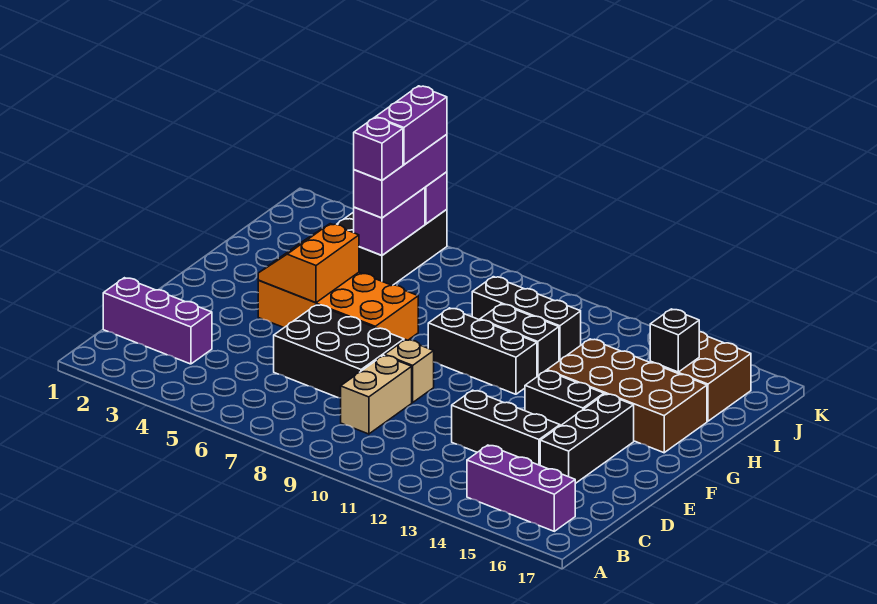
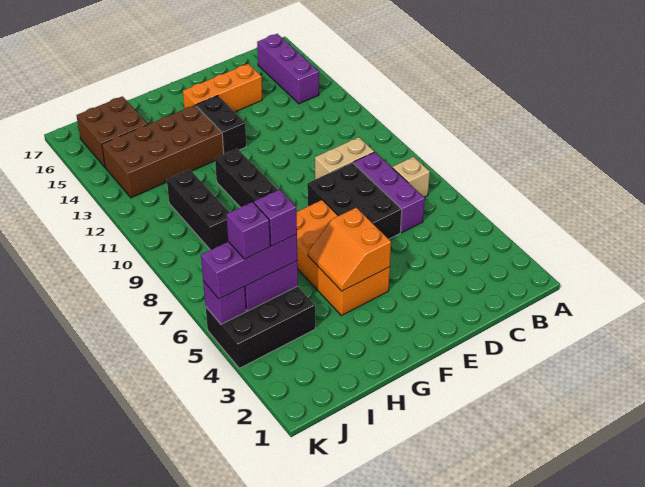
purple 1x3 brick [103,278,212,364] -> purple 1x3 brick moved to [354,152,425,233]
black 1x3 brick [452,390,560,465] -> none
black 1x3 brick [540,394,634,484] -> orange 1x3 brick [183,64,262,112]
tan 1x1 brick [385,340,434,402] -> tan 1x1 brick moved to [392,157,430,197]
orange 2x2 slope [258,224,359,303] -> orange 2x2 slope turned to [308,208,391,291]
brown 2x4 brick [547,339,707,453] -> brown 2x4 brick turned to [102,105,224,198]
black 1x2 brick [480,304,559,376] -> none
black 1x1 brick [650,309,699,372] -> none
purple 1x2 brick [376,86,447,165] -> purple 1x1 brick [226,202,270,259]

